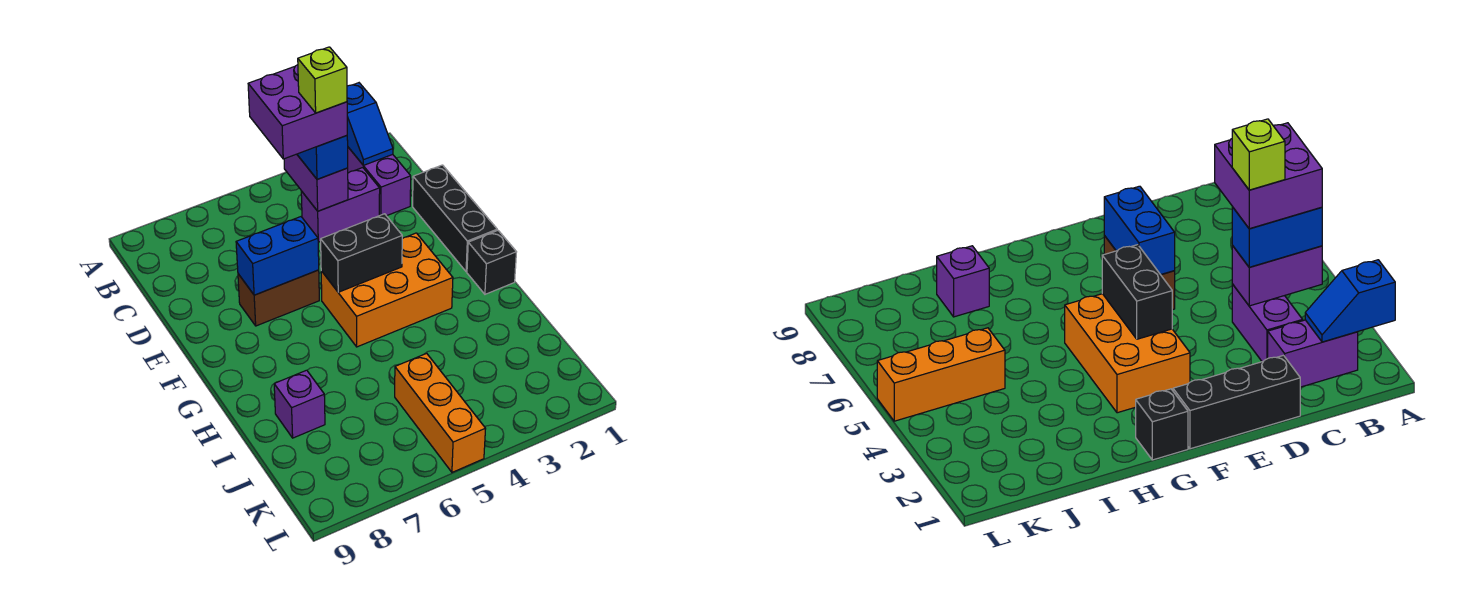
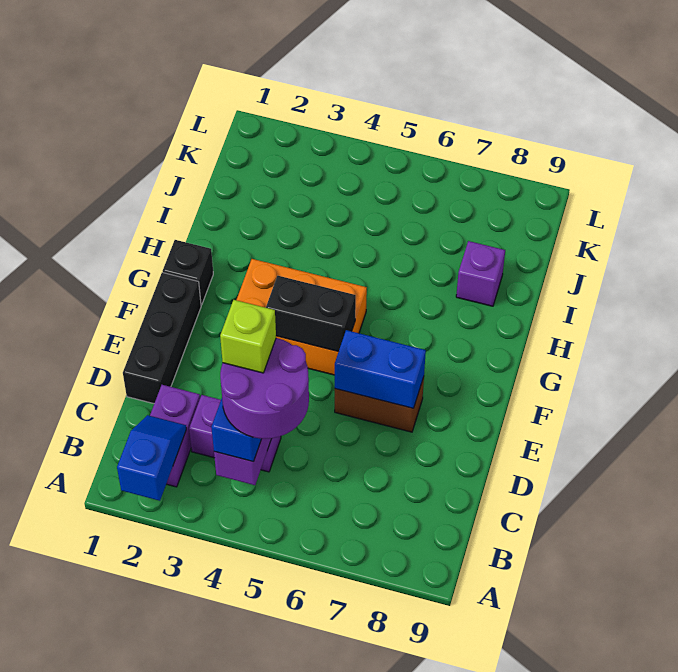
purple 2x2 brick [248,65,347,159] -> purple 2x2 round brick [220,338,309,439]
orange 1x3 brick [395,353,486,472] -> none

